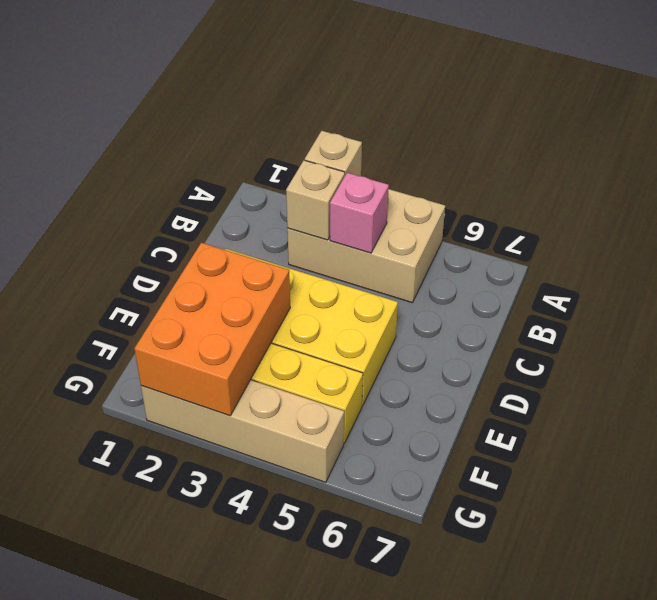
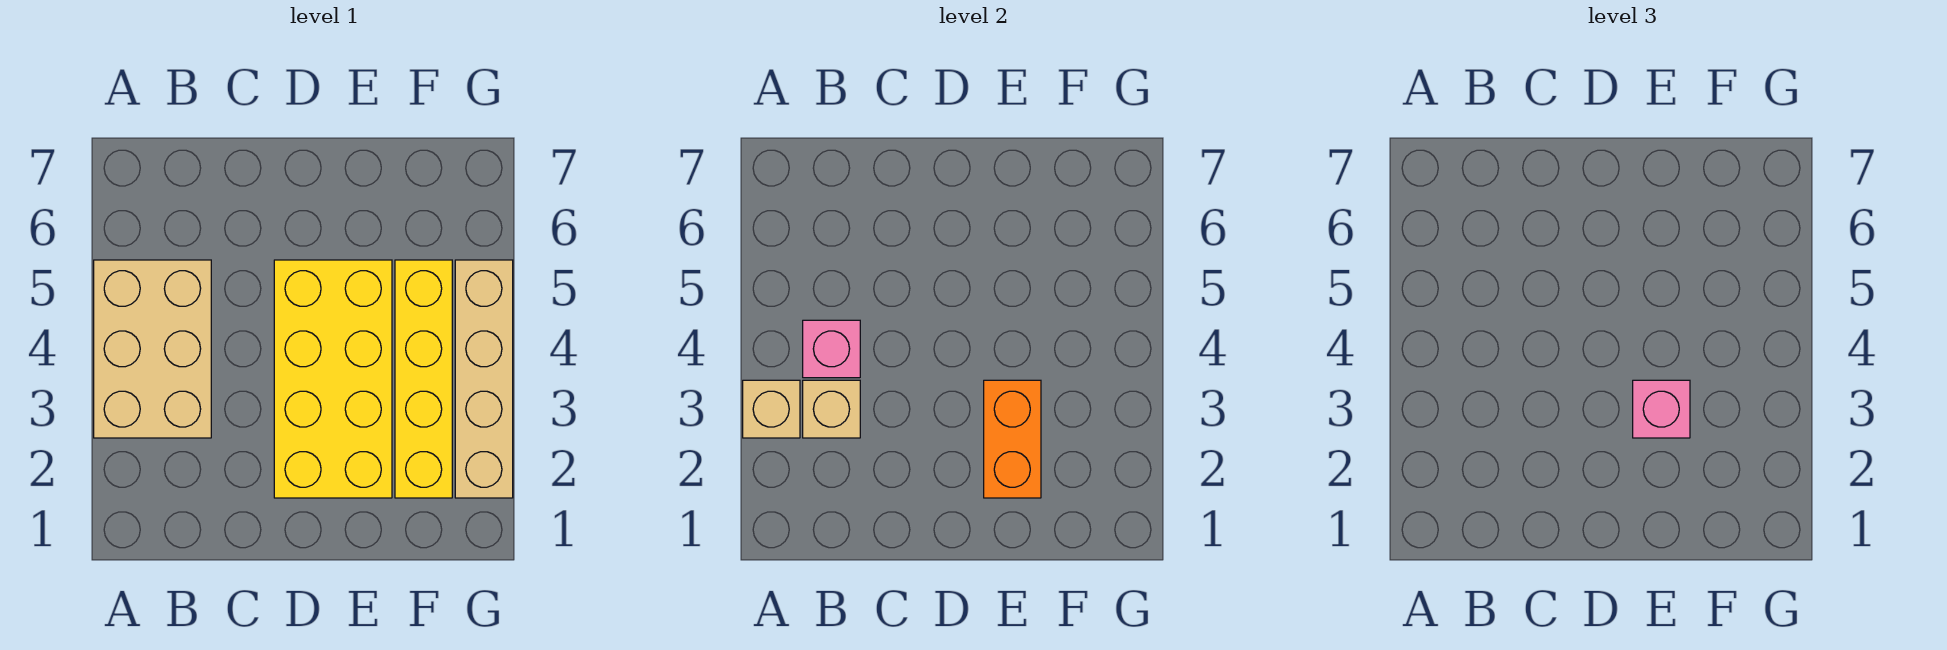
orange 2x3 brick [134,243,290,416] -> orange 1x2 brick [984,380,1041,498]
none -> pink 1x1 brick [1633,380,1690,438]

